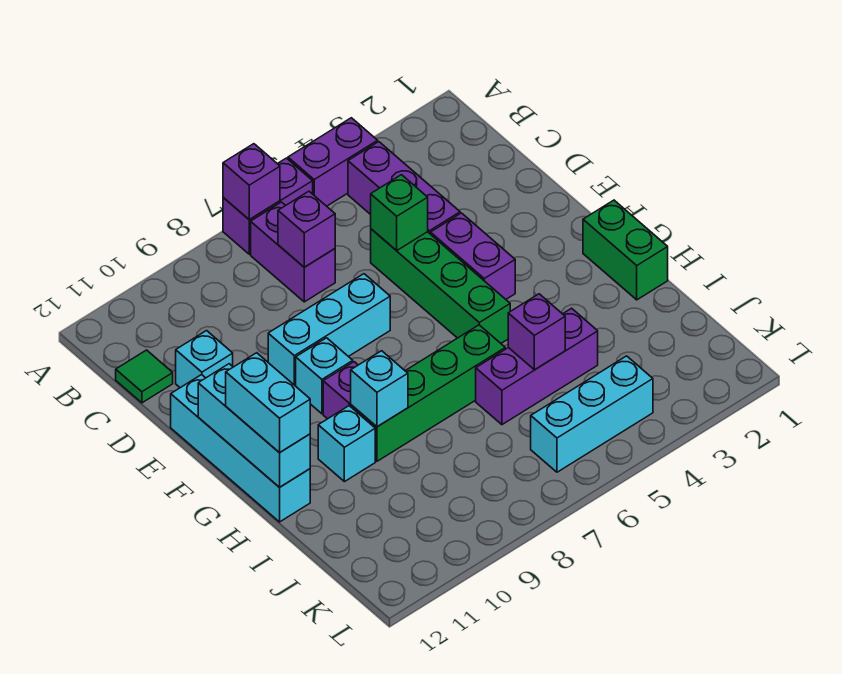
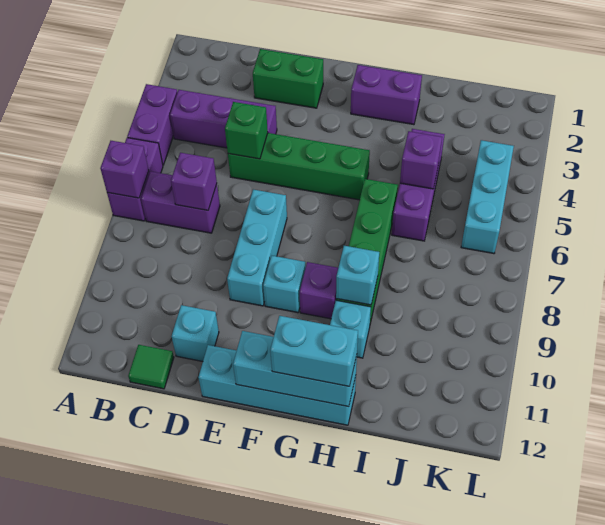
purple 1x2 brick [431,213,515,299] -> purple 1x2 brick moved to [351,65,422,125]
green 1x2 brick [583,200,668,300] -> green 1x2 brick moved to [253,49,323,108]

